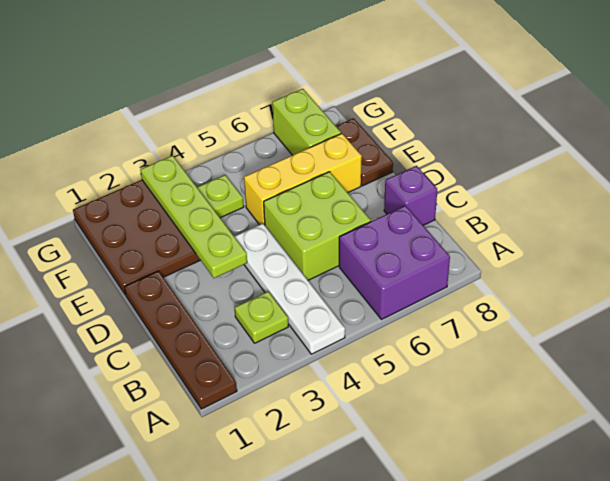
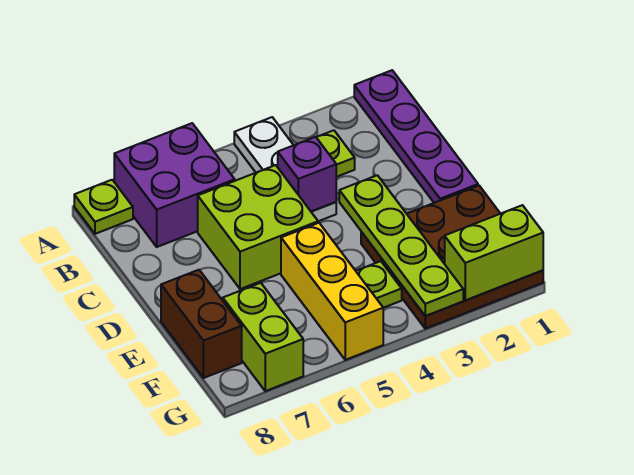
brown 1x4 plate [124,271,237,409] -> purple 1x4 plate [354,70,478,203]
white 1x4 plate [234,223,345,354] -> white 1x3 plate [234,117,336,221]
none -> lime 1x1 plate [74,180,133,234]
purple 1x1 brick [384,166,437,225] -> purple 1x1 brick moved to [278,137,336,212]
yellow 1x3 brick [244,134,362,225] -> yellow 1x3 brick turned to [281,223,383,360]
brown 1x2 plate [336,118,393,186] -> brown 1x2 brick [161,270,242,378]
none -> lime 1x2 brick [445,205,543,300]

